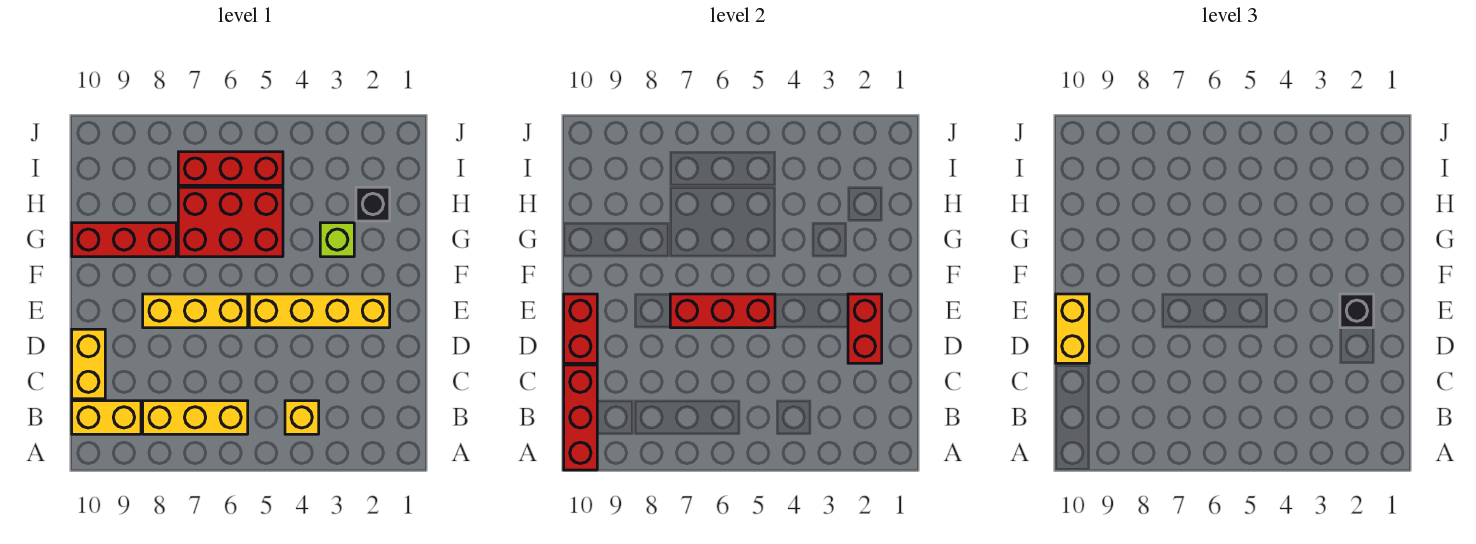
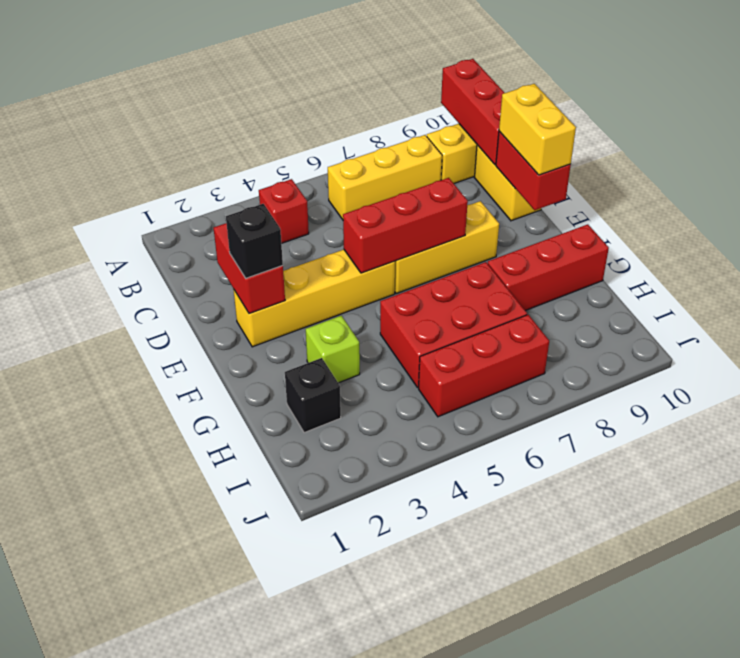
yellow 1x1 brick [285,401,319,434] -> red 1x1 brick [259,179,309,244]

